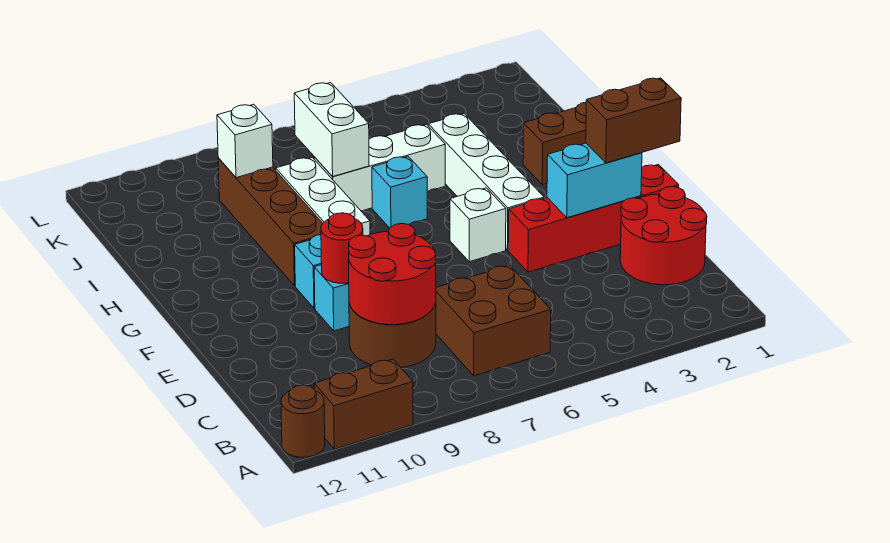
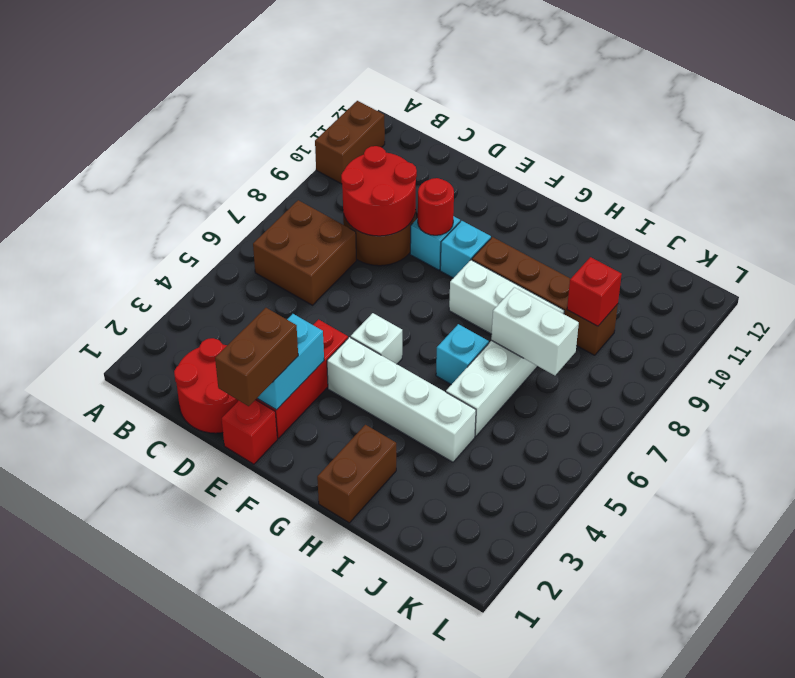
brown 1x1 round brick [281,385,325,457] -> none
white 1x1 brick [217,104,273,178] -> red 1x1 brick [567,257,622,326]

